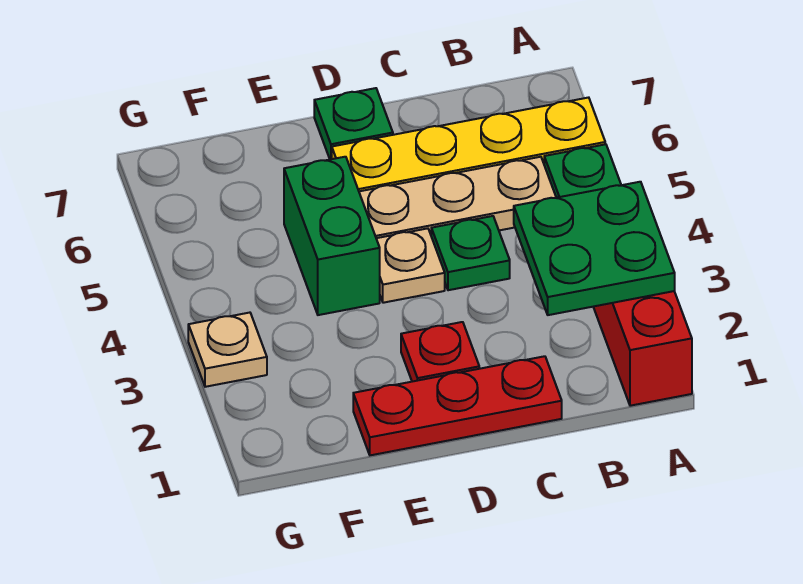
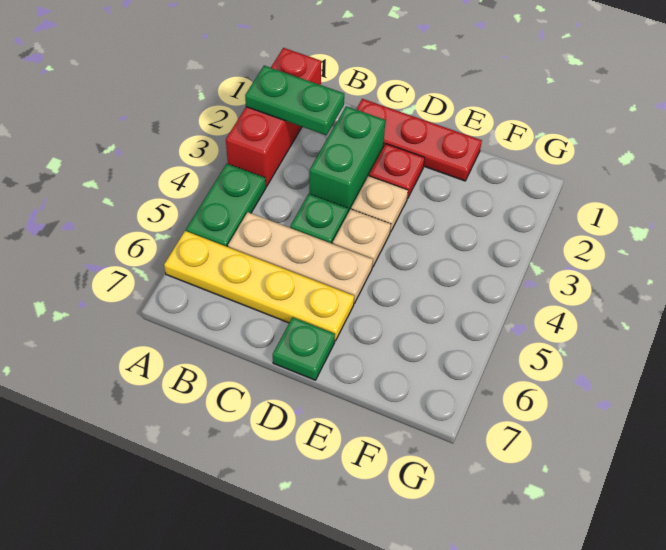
green 2x2 plate [514,182,675,315] -> green 1x2 plate [245,66,344,135]
green 1x2 brick [284,157,380,315] -> green 1x2 brick moved to [309,106,385,212]
tan 1x1 plate [188,313,267,387] -> tan 1x1 plate moved to [351,176,408,232]

